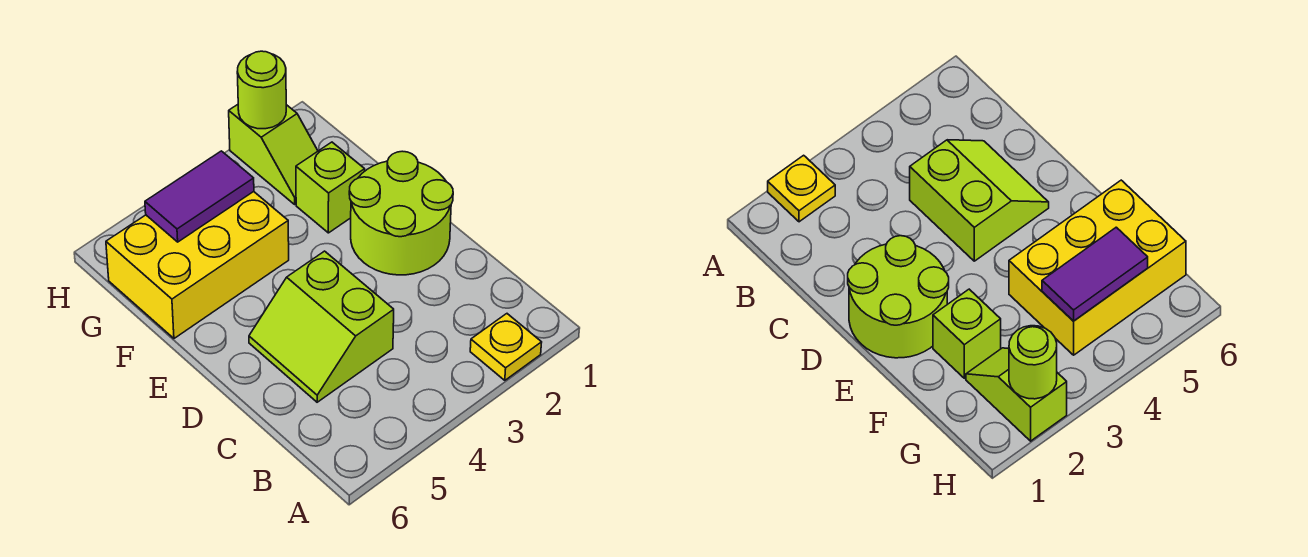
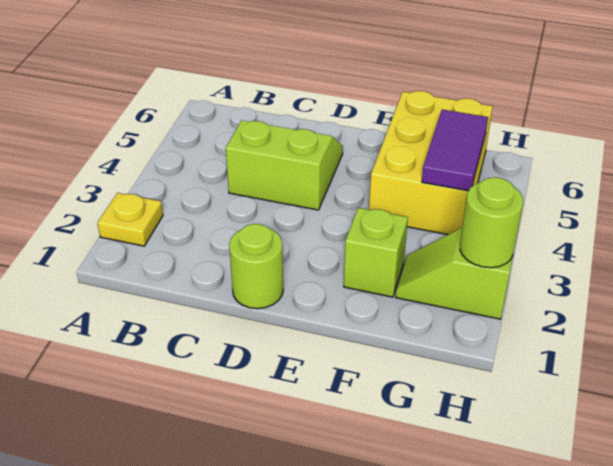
lime 2x2 round brick [349,151,453,275] -> lime 1x1 round brick [229,224,283,309]

